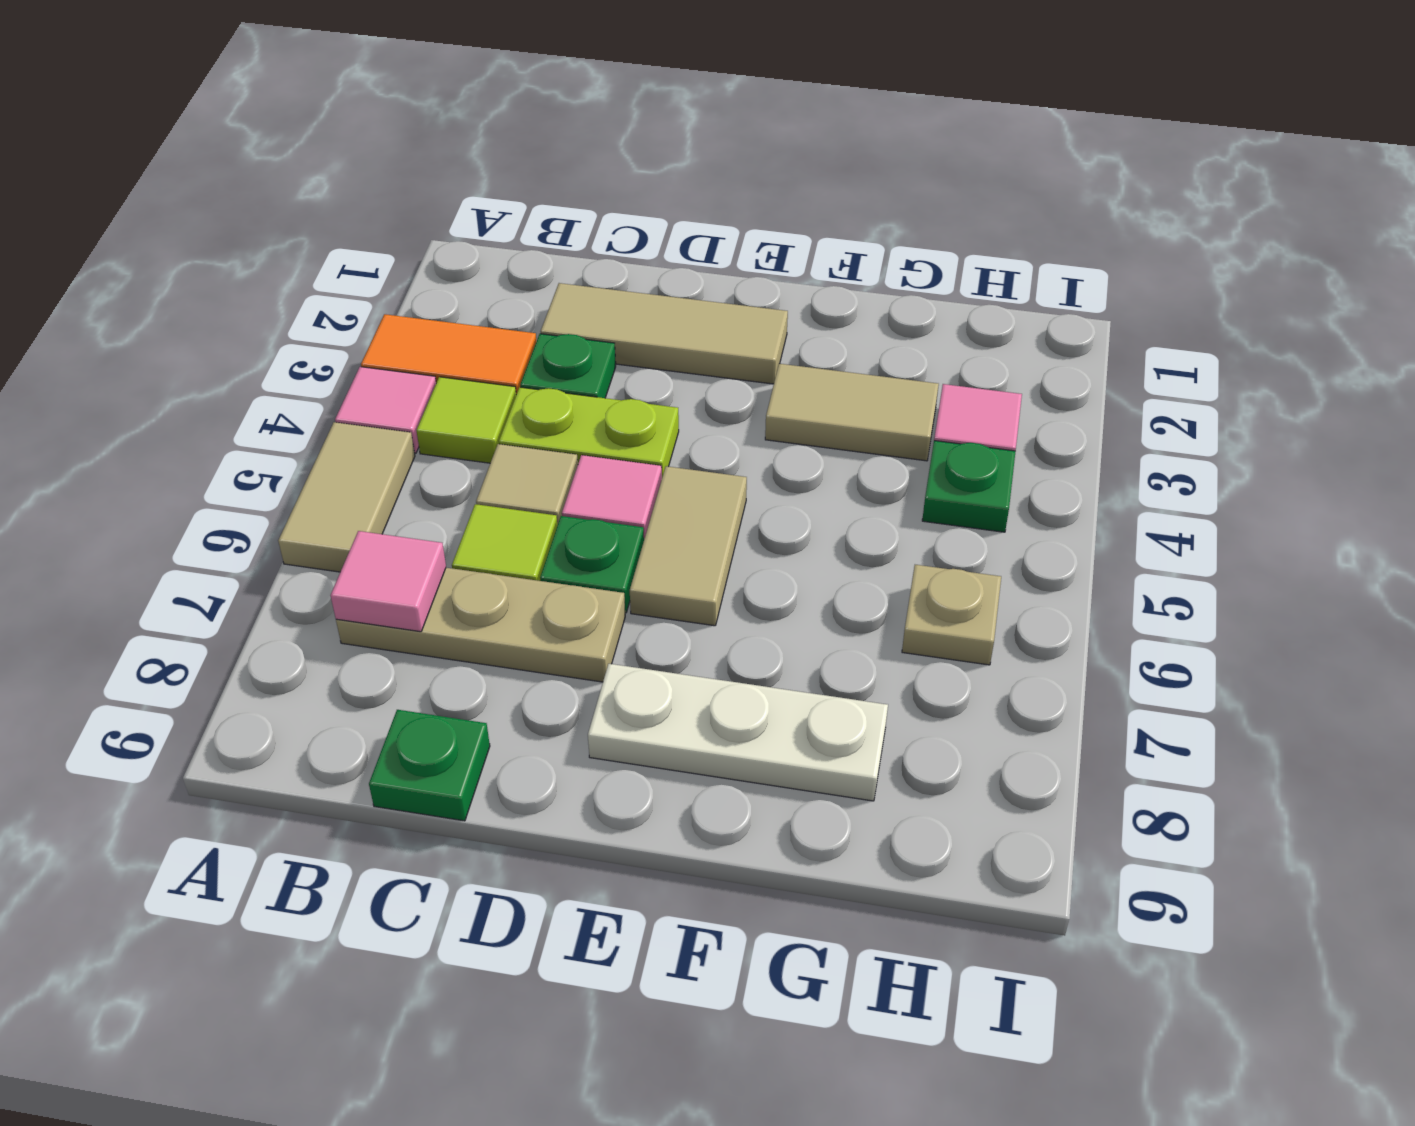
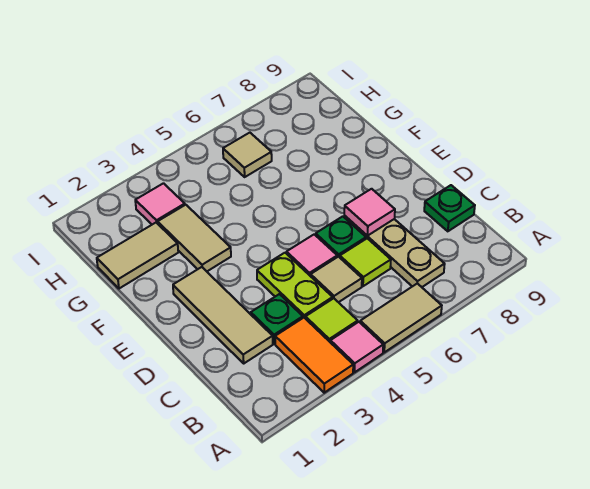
pink 1x1 tile [331,531,446,632] -> pink 1x1 tile moved to [344,189,395,236]
tan 1x2 tile [630,466,747,626] -> tan 1x2 tile moved to [97,223,178,289]
white 1x3 plate [588,664,888,801] -> none
green 1x1 plate [922,441,1016,532] -> none
tan 1x1 plate [902,565,1001,665] -> tan 1x1 tile [223,133,272,177]

